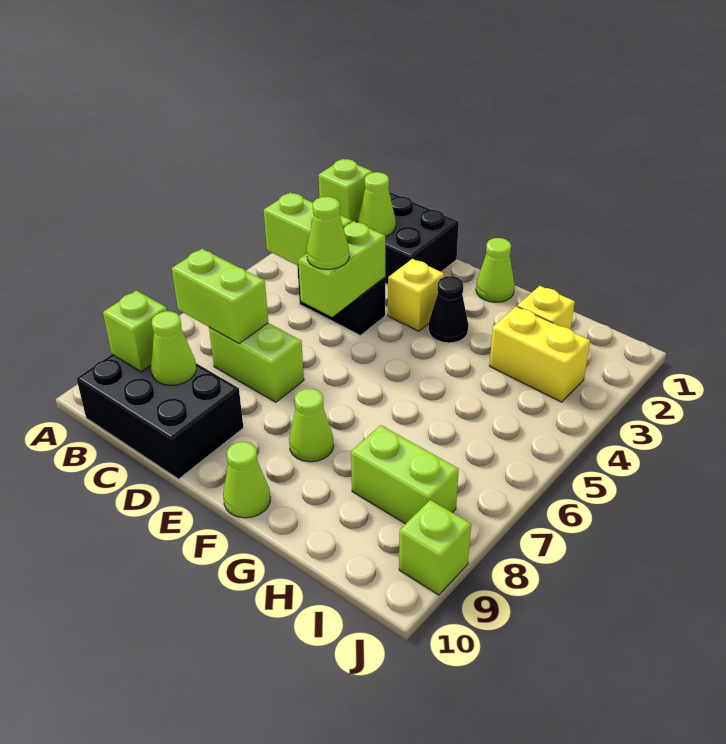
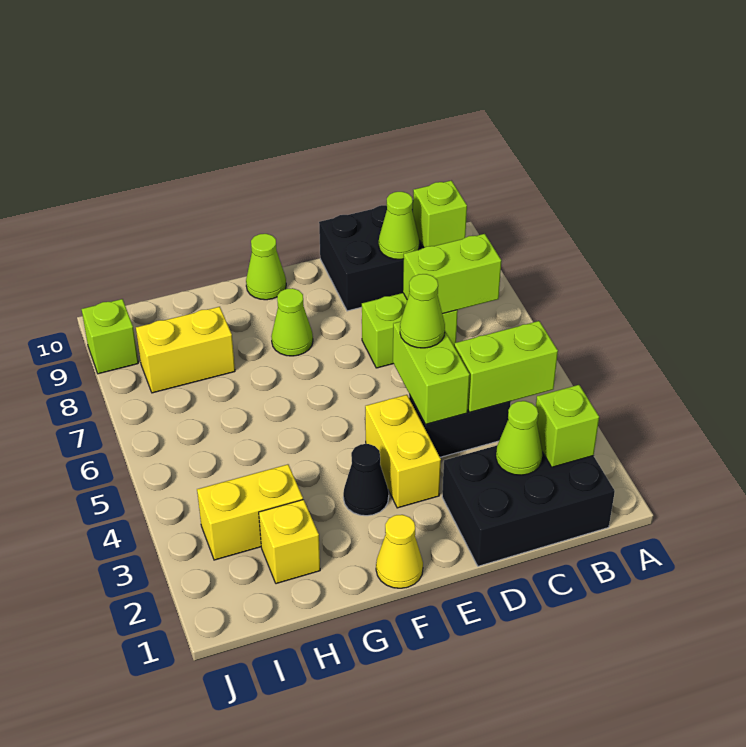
yellow 1x1 brick [388,259,444,331] -> yellow 1x2 brick [365,395,441,508]
lime 1x1 cone [476,238,515,302] -> yellow 1x1 cone [376,515,423,588]
lime 1x2 brick [351,425,459,524] -> yellow 1x2 brick [136,307,235,393]

